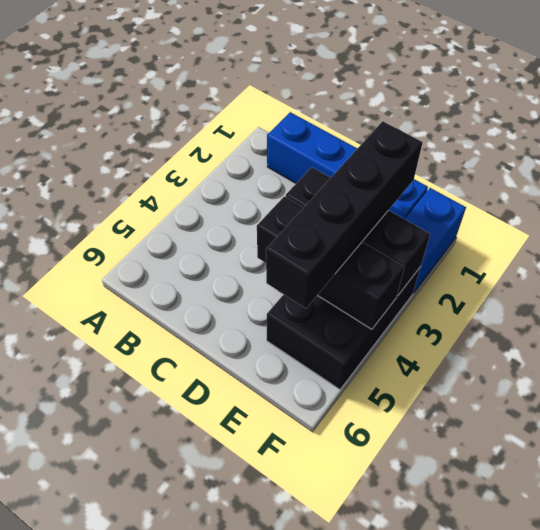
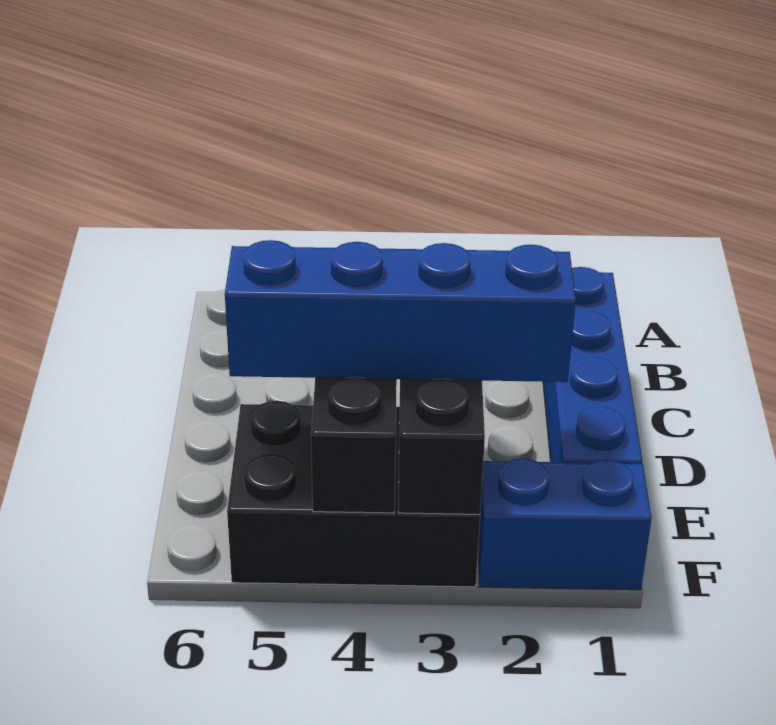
black 1x4 brick [266,121,423,308] -> blue 1x4 brick [225,240,576,382]

